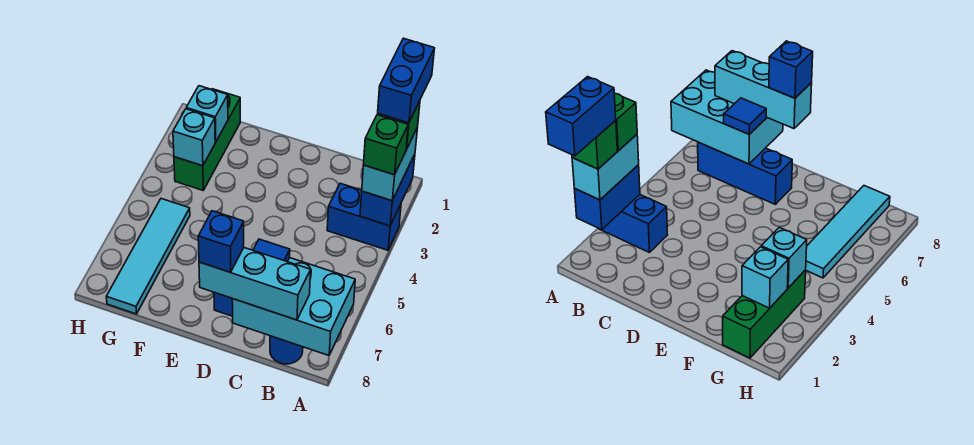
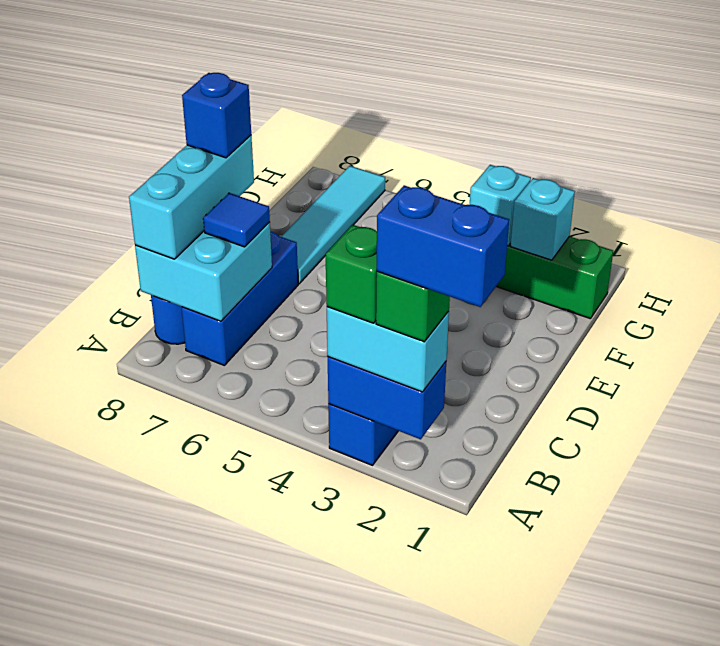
cyan 2x3 brick [232,258,355,355] -> cyan 2x2 brick [135,222,272,321]
cyan 1x4 tile [106,199,190,314] -> cyan 1x4 tile turned to [281,166,385,284]

